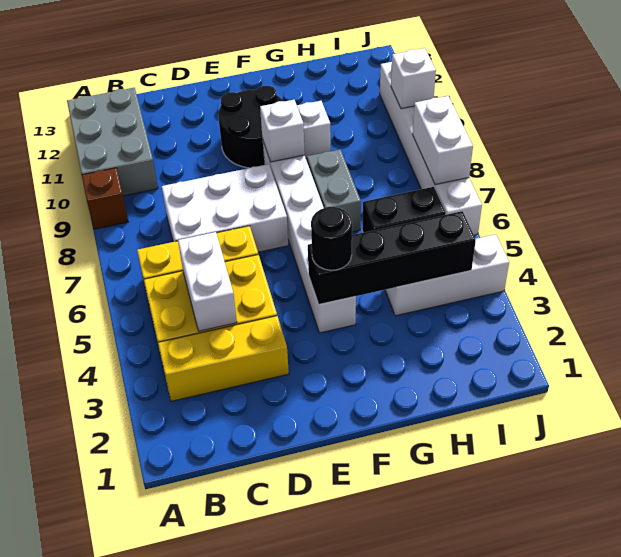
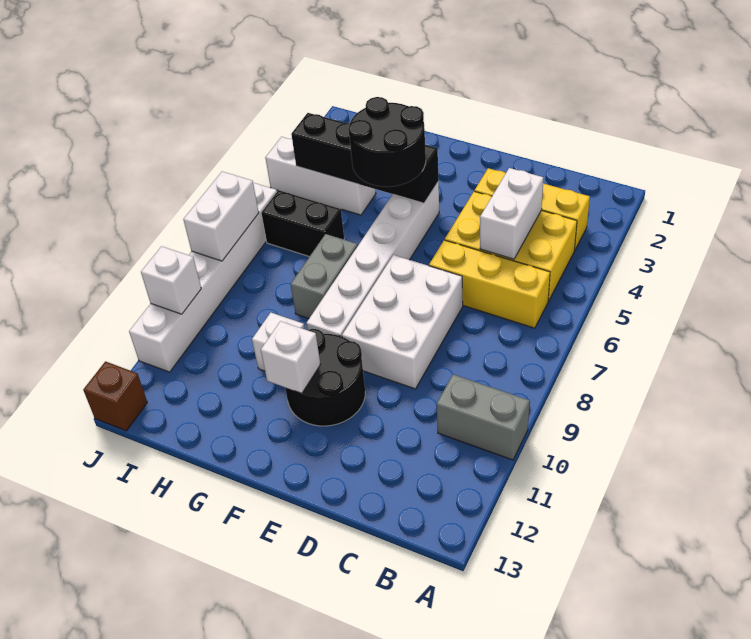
brown 1x1 brick [82,168,128,229] -> brown 1x1 brick moved to [83,361,147,431]
grey 2x3 brick [67,88,158,196] -> grey 1x2 brick [437,374,530,460]
white 2x3 brick [162,164,288,252] -> white 2x3 brick turned to [342,255,463,389]
black 1x1 round brick [311,207,352,270] -> black 2x2 round brick [348,97,426,187]
white 1x1 brick [260,100,305,162] -> white 1x1 brick moved to [261,321,320,393]

